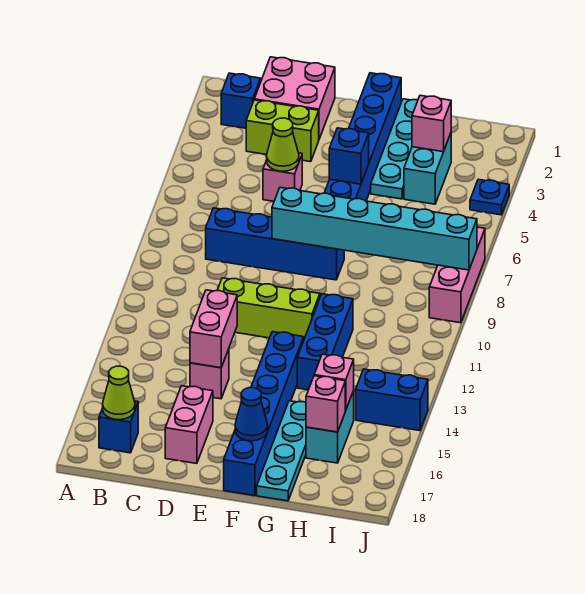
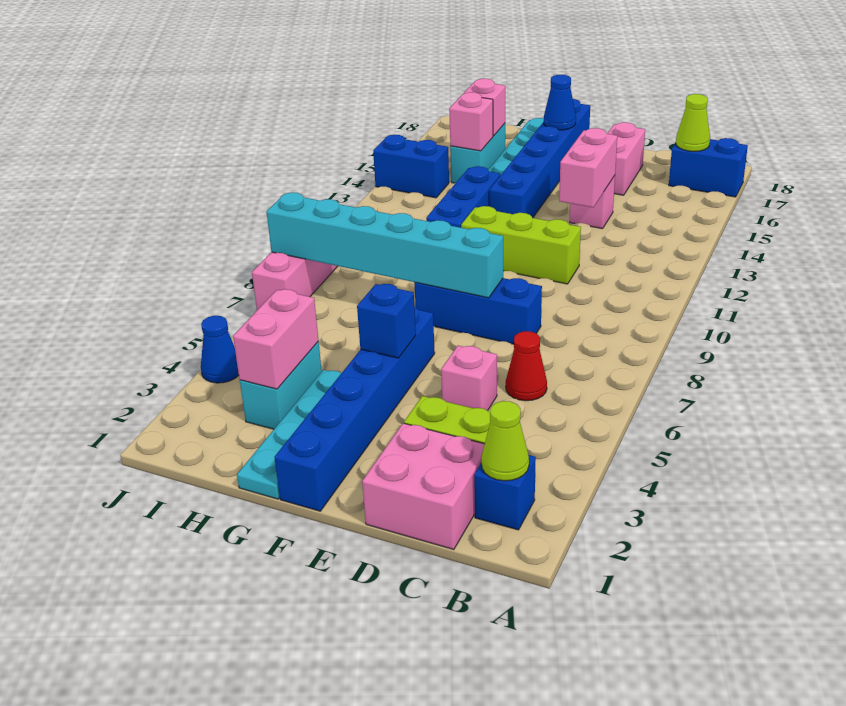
blue 1x1 brick [99,401,138,453] -> blue 1x2 brick [669,138,748,197]
none -> red 1x1 cone [506,331,547,401]
blue 1x4 brick [206,208,344,280] -> blue 1x3 brick [414,278,542,344]
lime 1x1 cone [267,118,299,171] -> lime 1x1 cone moved to [481,401,529,481]
pink 1x1 brick [412,95,451,152] -> pink 1x2 brick [233,289,319,389]
blue 1x1 plate [470,179,509,215] -> blue 1x1 cone [201,316,239,383]

